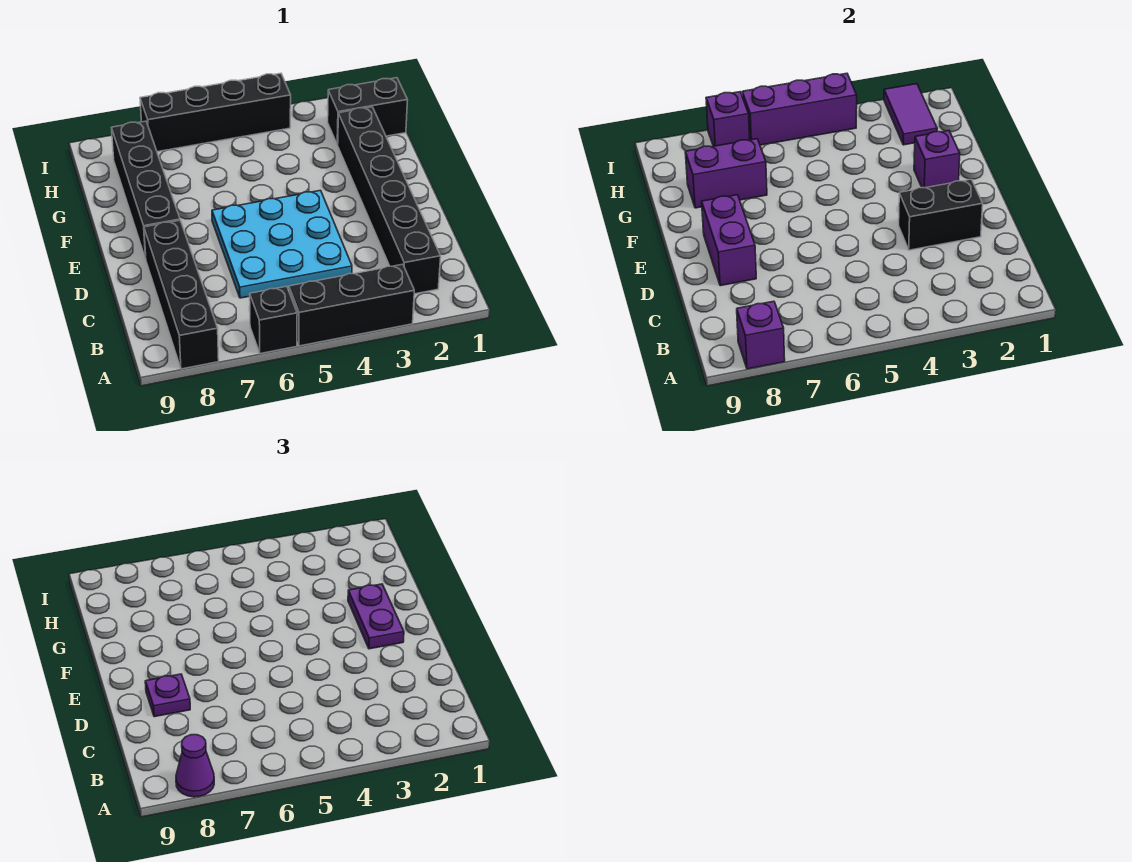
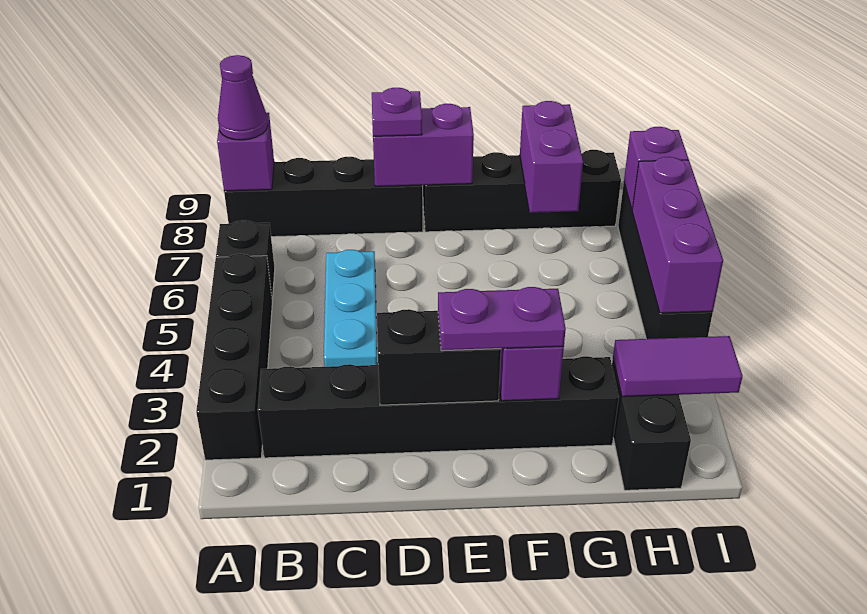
black 1x3 brick [289,264,414,346] -> black 1x4 brick [196,254,272,460]
cyan 3x3 plate [212,190,352,298] -> cyan 1x3 plate [324,250,377,367]
black 1x2 brick [899,179,983,250] -> black 1x2 brick turned to [377,309,501,405]

